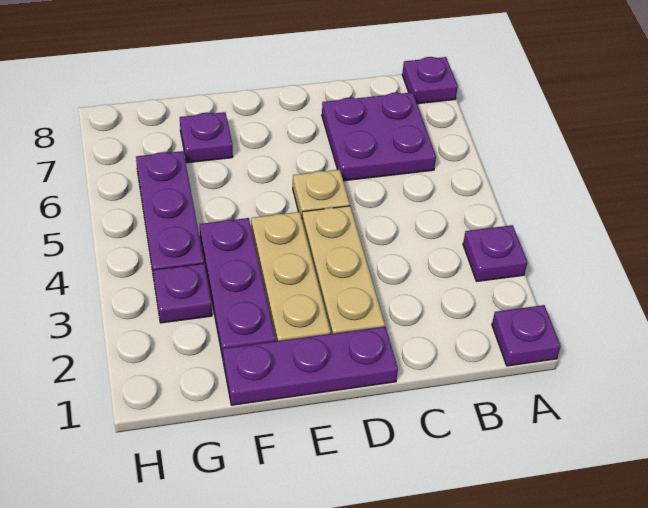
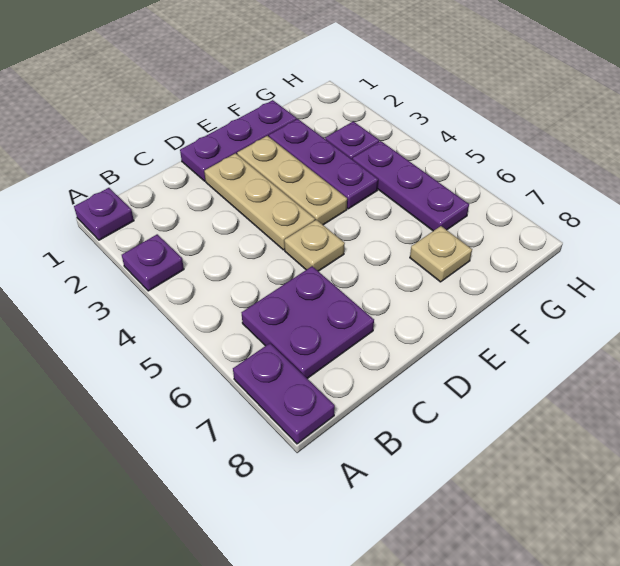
purple 1x1 plate [402,57,458,104] -> purple 1x2 plate [233,343,335,444]
purple 1x1 plate [180,112,233,163] -> tan 1x1 plate [410,226,472,282]

